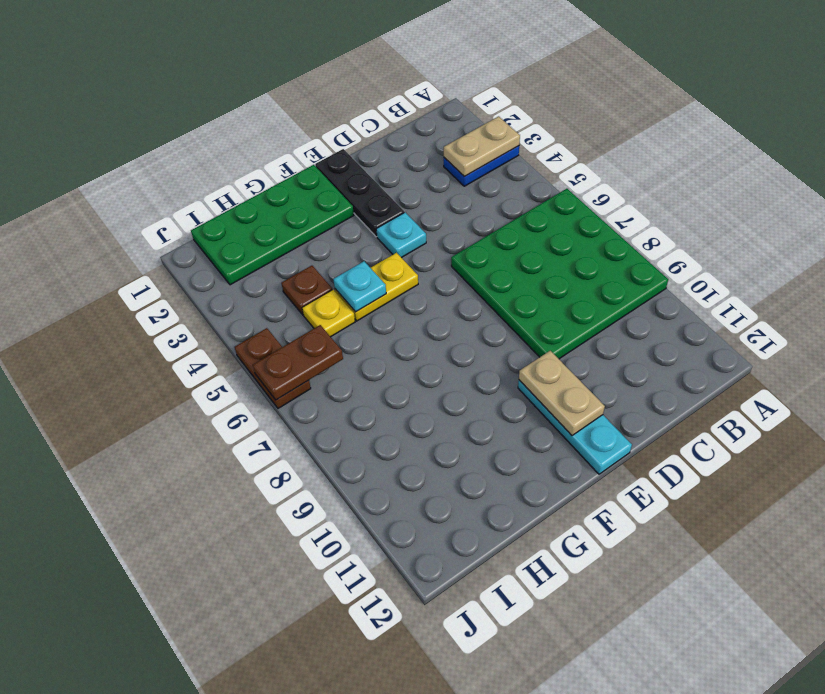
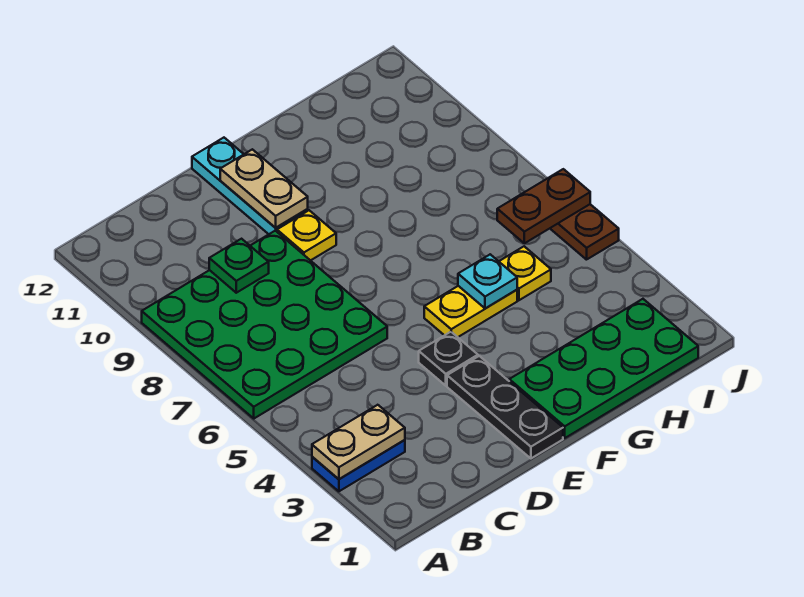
none -> green 1x1 plate [209,239,269,293]
cyan 1x1 plate [376,212,426,258] -> black 1x1 plate [419,332,478,386]
none -> yellow 1x1 plate [277,210,336,261]
brown 1x1 plate [281,266,332,315] -> none

